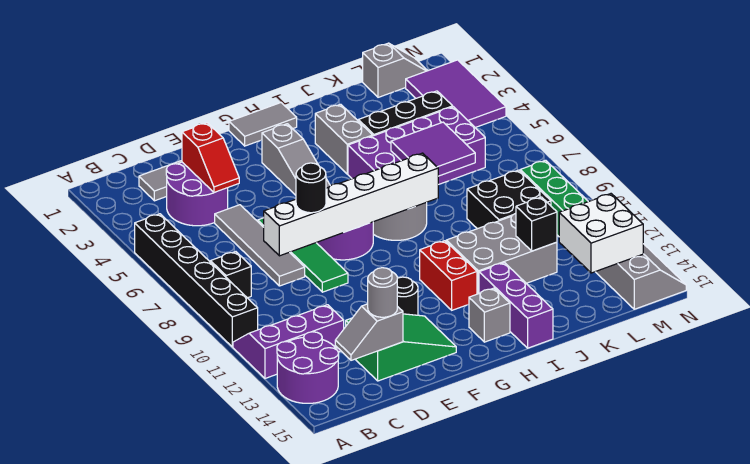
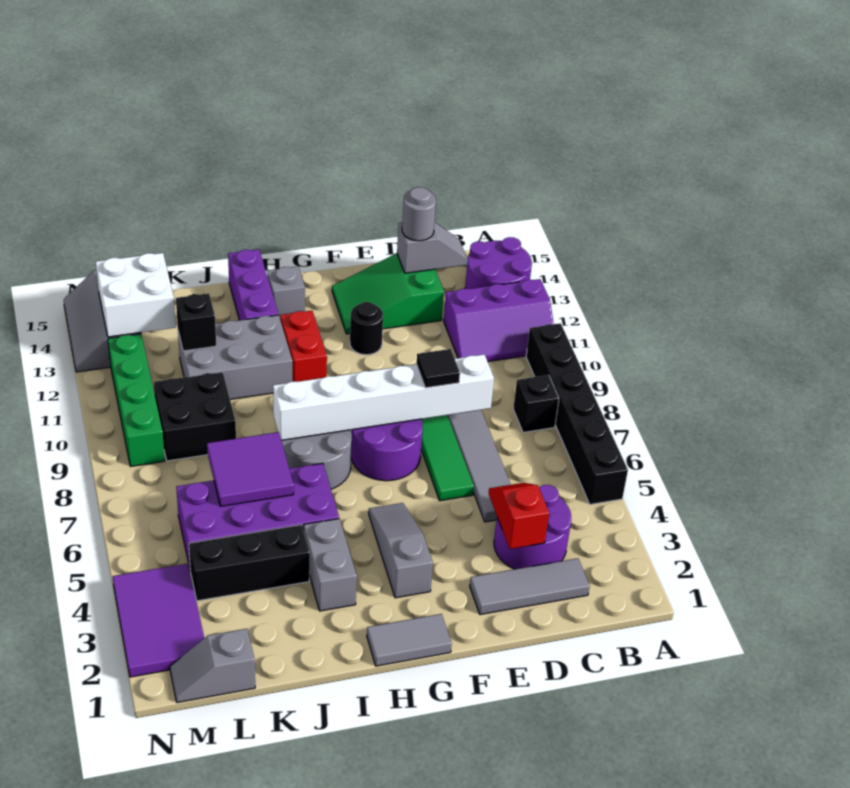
black 1x1 round brick [296,163,326,213] -> black 1x1 tile [417,349,460,388]

